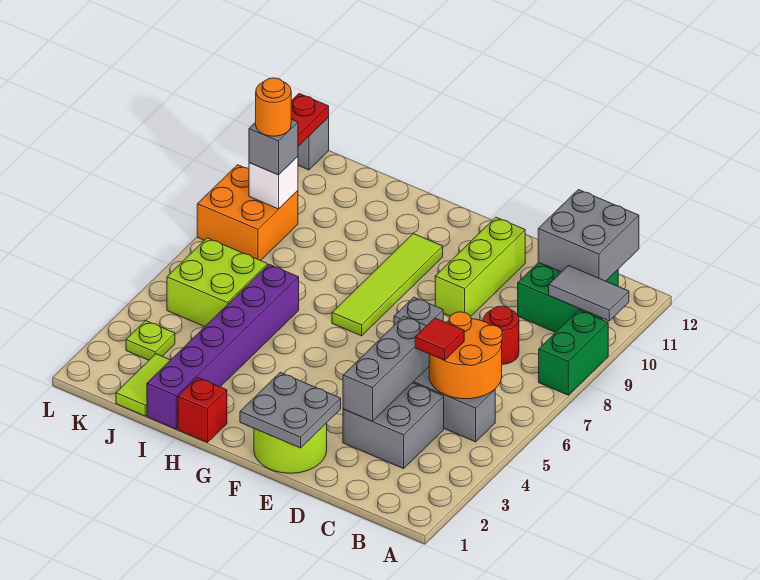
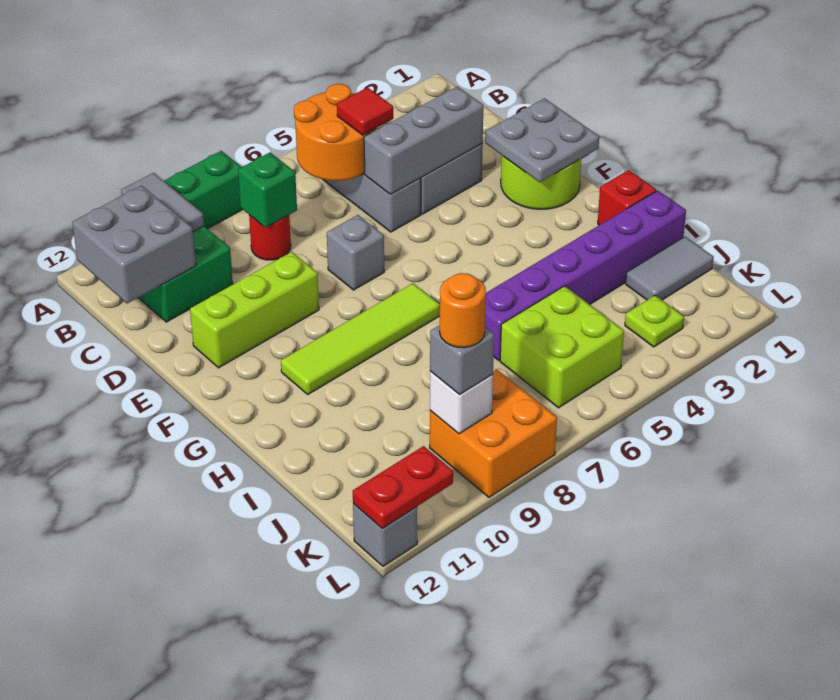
none -> green 1x1 brick [238,153,297,228]
lime 1x2 tile [116,354,170,416] -> grey 1x2 tile [626,237,714,300]

